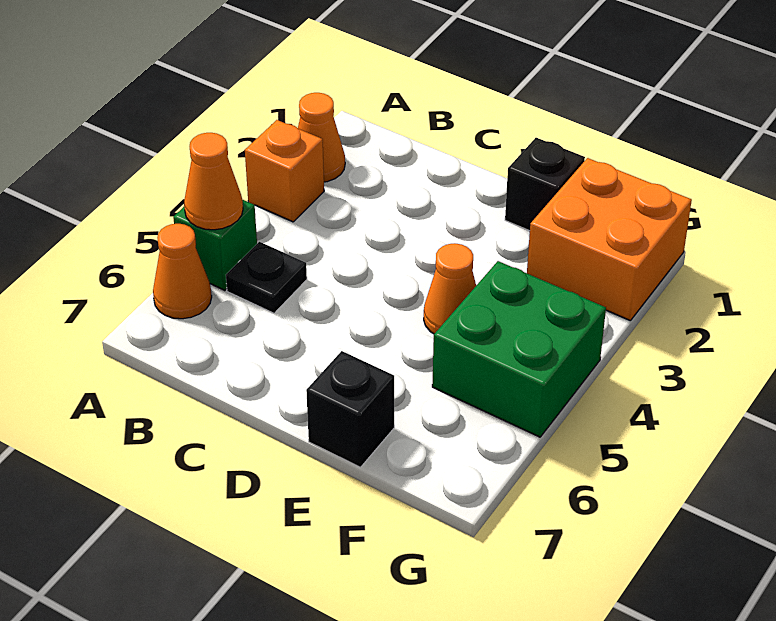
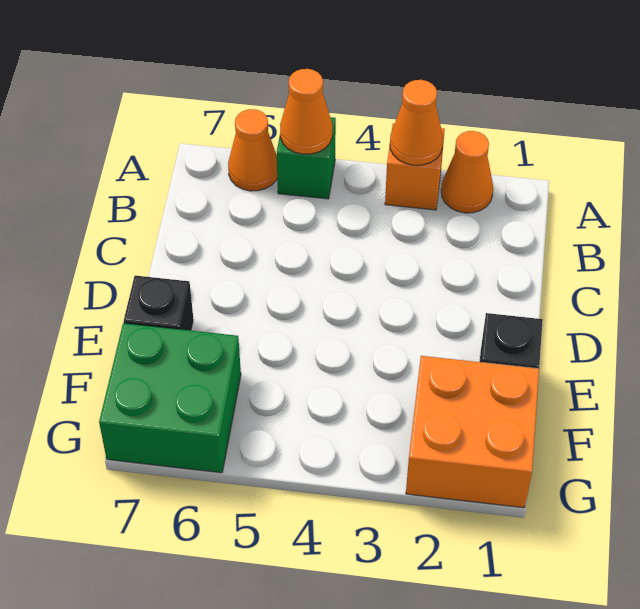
black 1x1 plate [226,242,307,313] -> none
orange 1x1 cone [424,243,476,334] -> orange 1x1 cone moved to [390,80,443,165]
green 2x2 brick [432,261,606,437] -> green 2x2 brick moved to [99,323,241,473]

